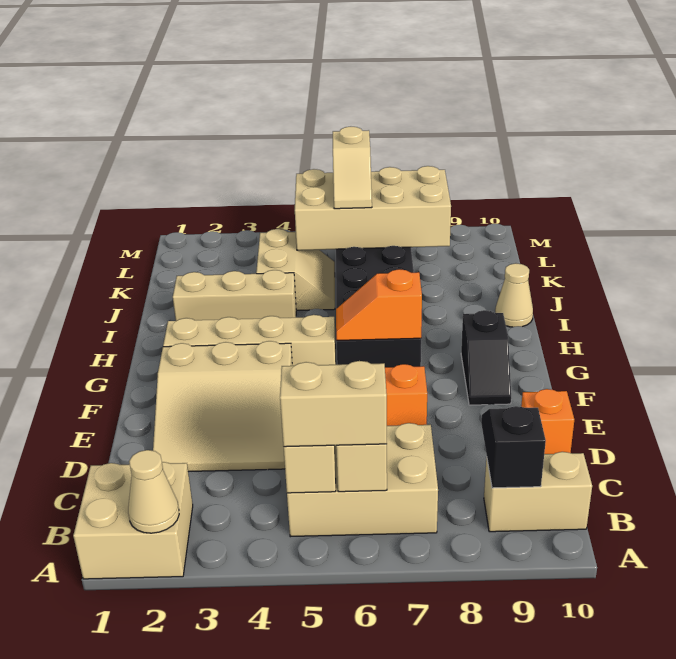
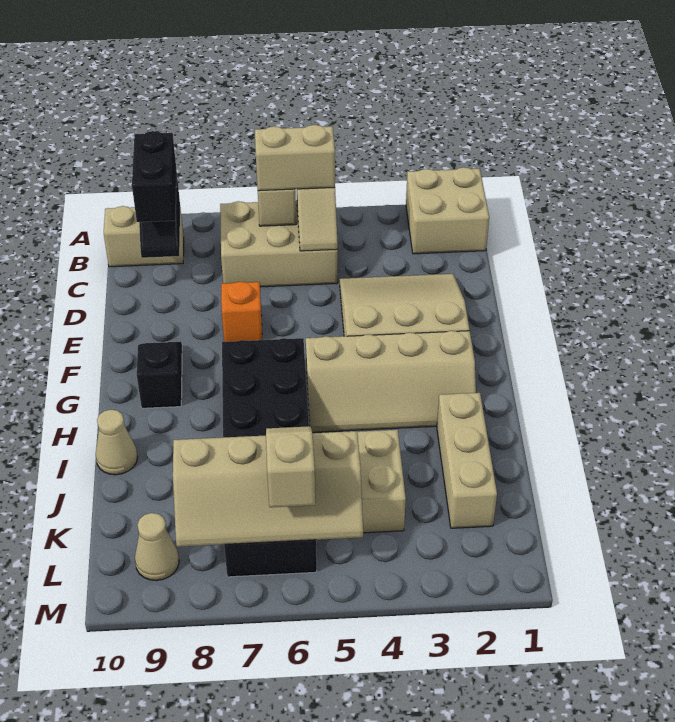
tan 1x1 cone [128,450,179,533] -> tan 1x1 cone moved to [135,513,179,581]
none -> black 1x2 brick [132,131,177,222]
orange 1x1 brick [521,389,574,454] -> none
orange 1x2 slope [336,269,422,341] -> none
tan 1x3 brick [173,270,296,321] -> tan 1x3 brick turned to [437,393,497,528]
tan 2x4 brick [295,166,451,250] -> tan 2x4 slope [173,431,363,547]

